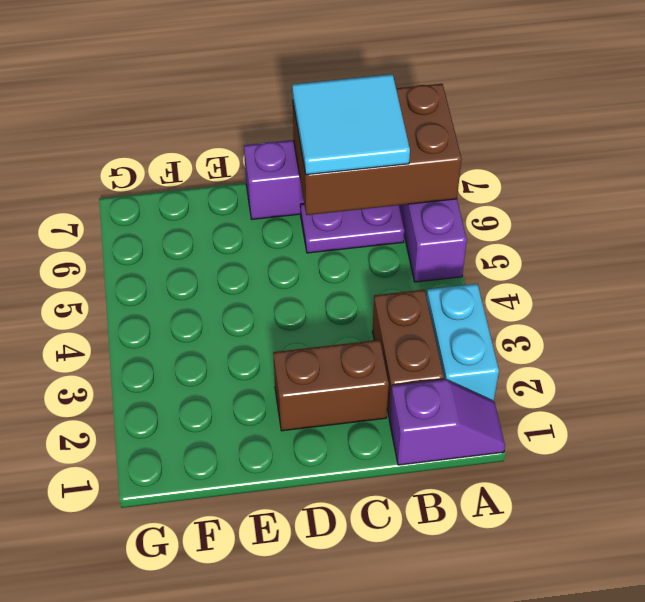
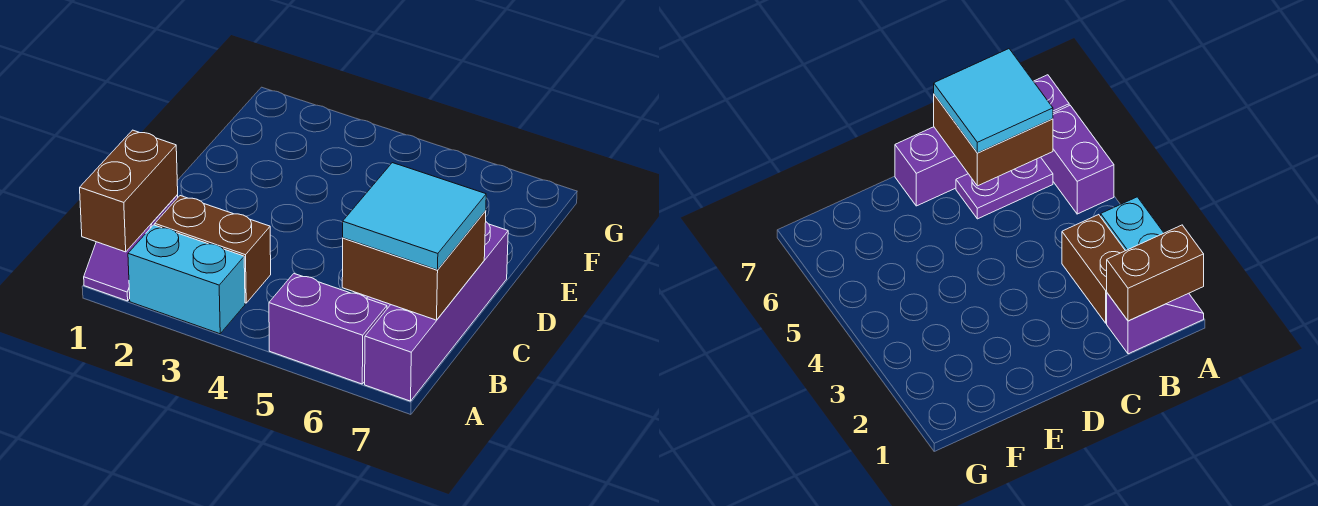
brown 2x3 brick [293,84,462,215] -> brown 2x2 brick [342,211,486,320]
brown 1x2 brick [273,340,389,431] -> brown 1x2 brick moved to [80,130,178,252]

